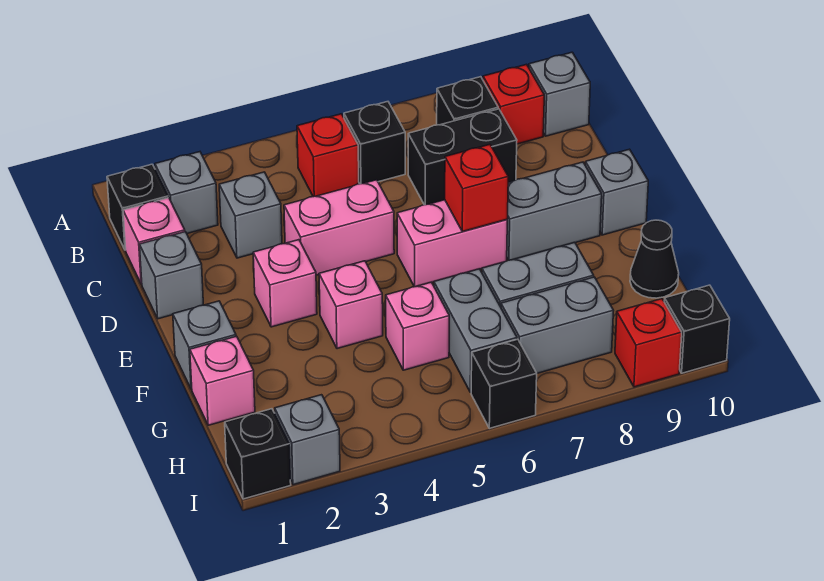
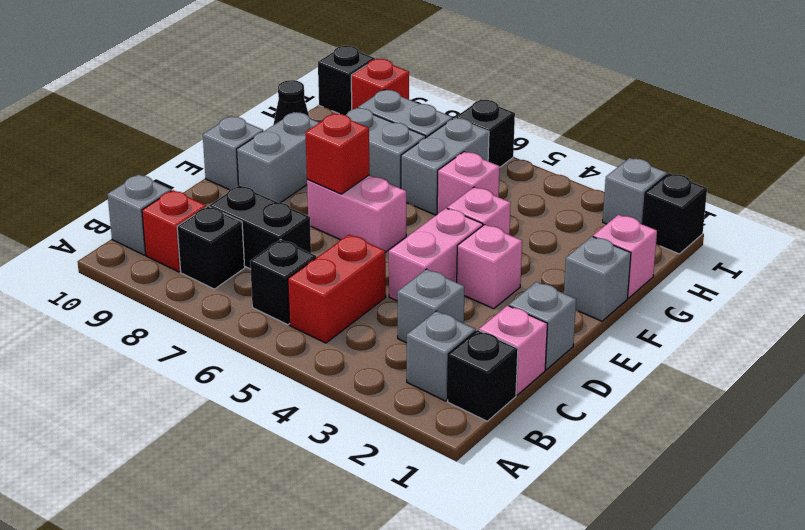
red 1x1 brick [297,114,359,197] -> red 1x2 brick [288,235,386,343]
pink 1x2 brick [284,180,394,275] -> pink 1x2 brick turned to [389,208,483,301]
grey 1x2 brick [507,162,602,260] -> grey 1x2 brick turned to [237,112,319,203]

